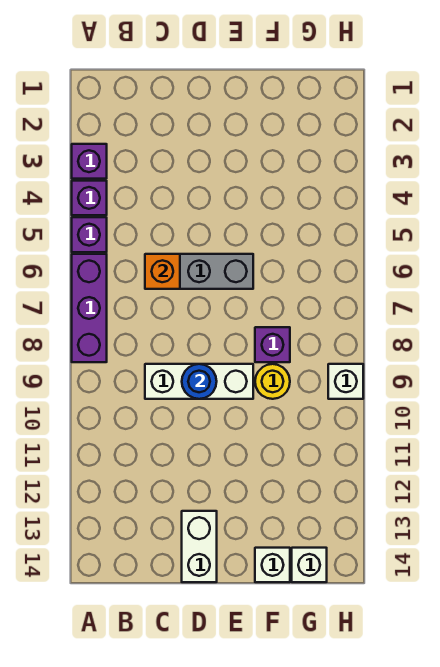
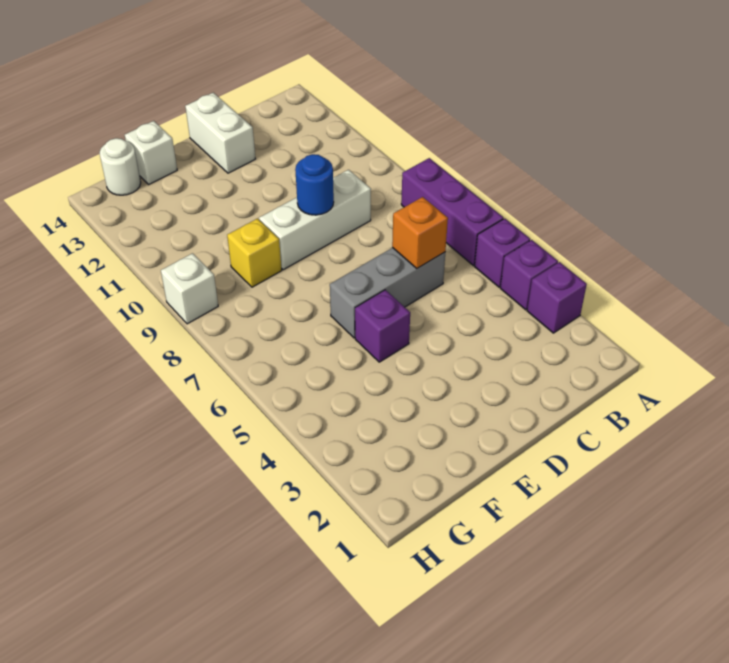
purple 1x1 brick [255,327,290,362] -> purple 1x1 brick moved to [355,290,410,362]
yellow 1x1 round brick [255,364,290,399] -> yellow 1x1 brick [227,219,282,287]
white 1x1 brick [292,548,327,582] -> white 1x1 round brick [100,138,141,195]

